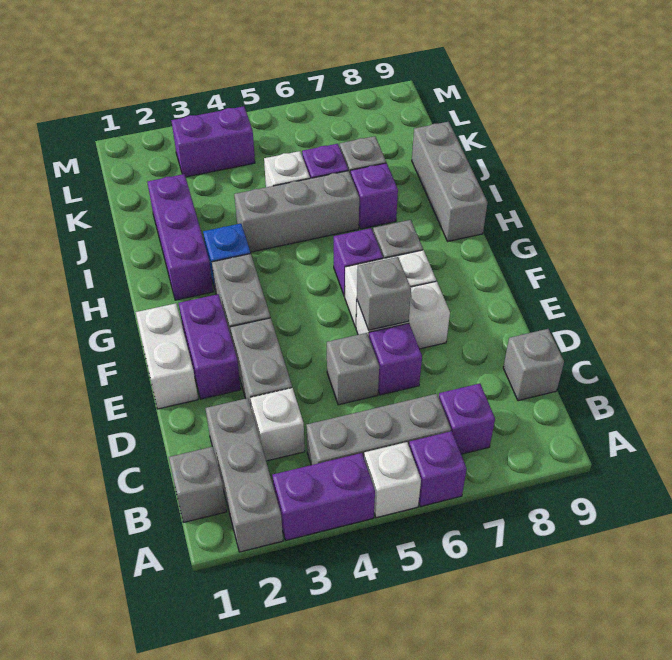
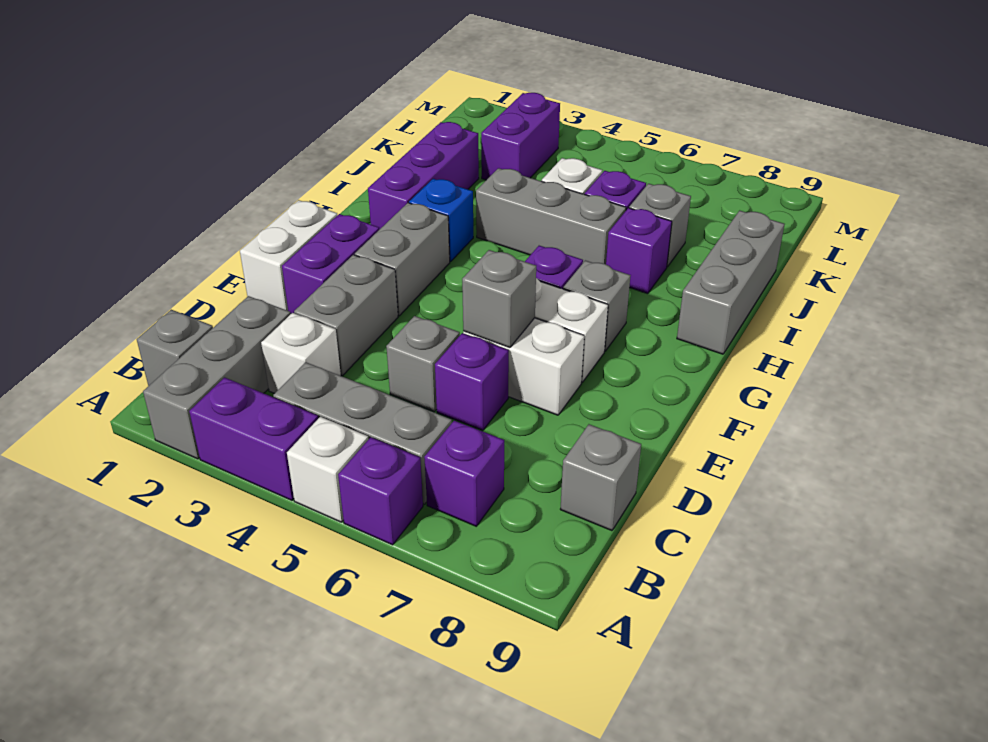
purple 1x2 brick [171,106,255,177] -> purple 1x2 brick turned to [481,93,560,180]

